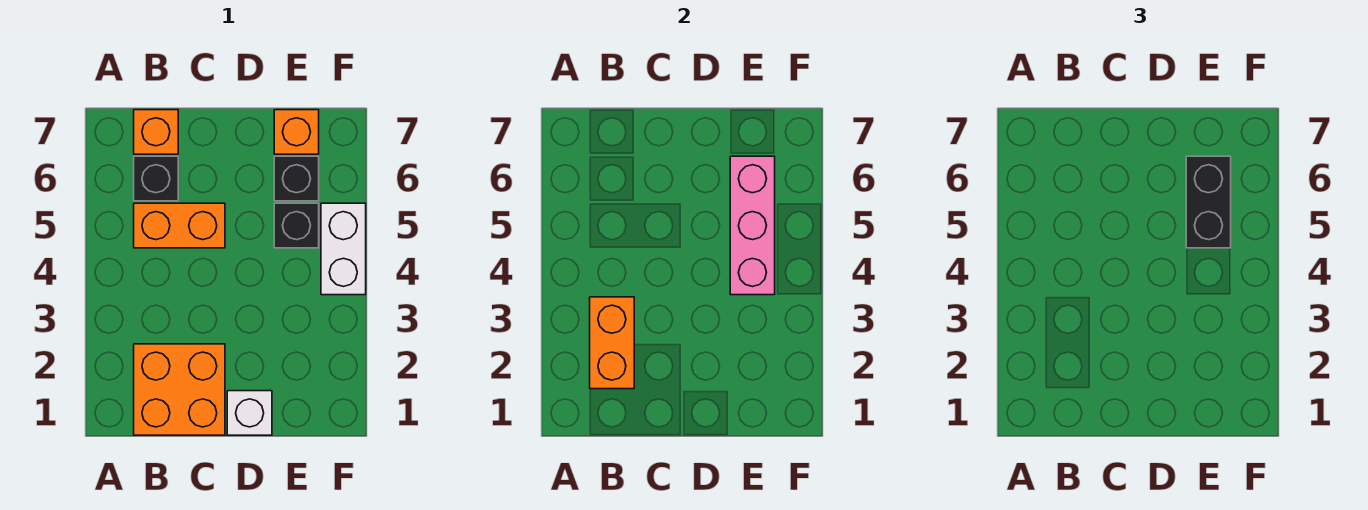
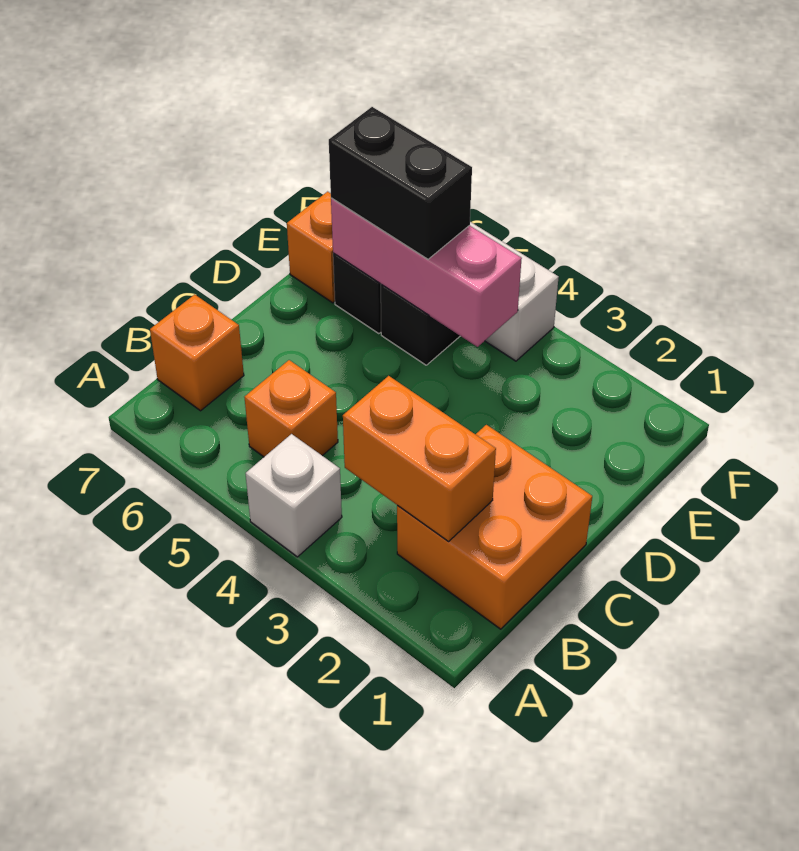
orange 1x2 brick [134,203,225,248] -> orange 1x1 brick [244,360,338,457]
black 1x1 brick [134,156,178,201] -> none
white 1x1 brick [227,391,272,435] -> white 1x1 brick moved to [246,434,342,557]

